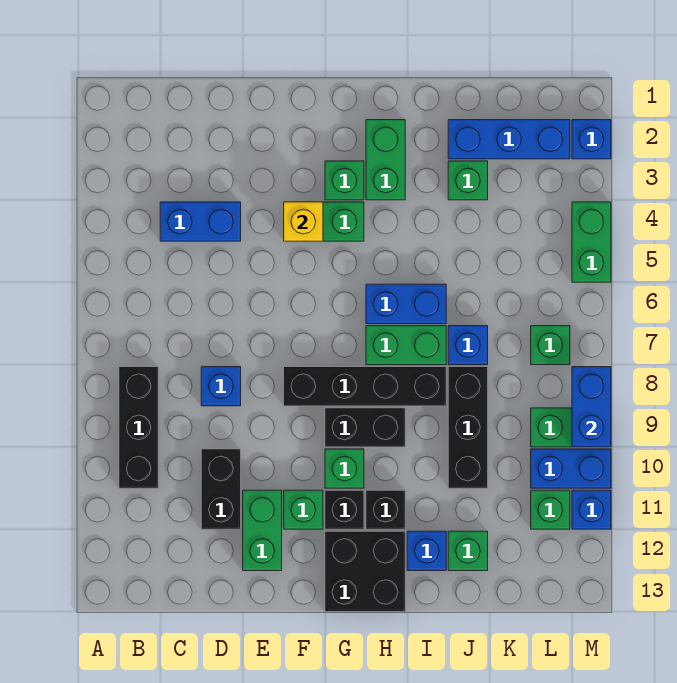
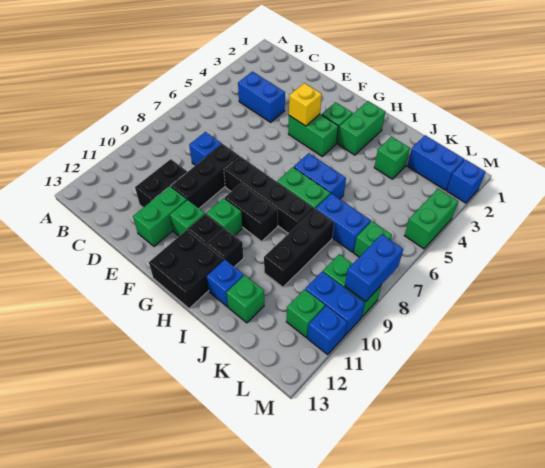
black 1x3 brick [119,367,158,488] -> black 1x3 brick moved to [171,144,239,208]
blue 1x3 brick [448,120,570,159] -> blue 1x2 brick [407,135,464,190]
blue 1x1 brick [448,326,488,365] -> blue 1x2 brick [316,193,371,252]

